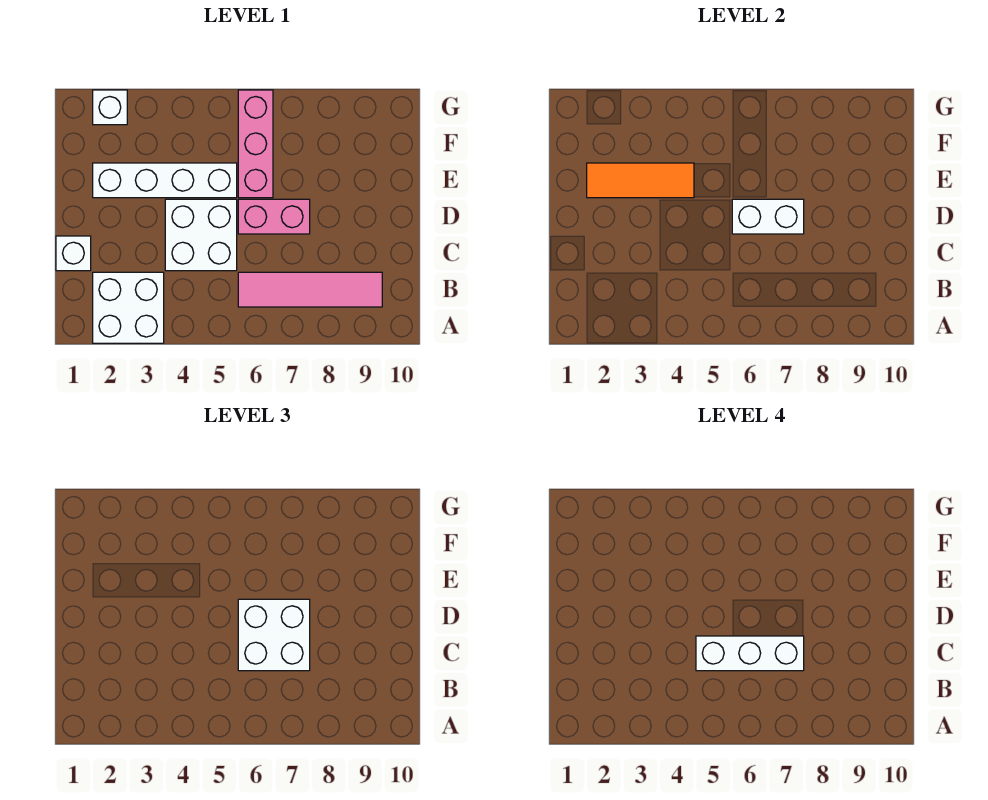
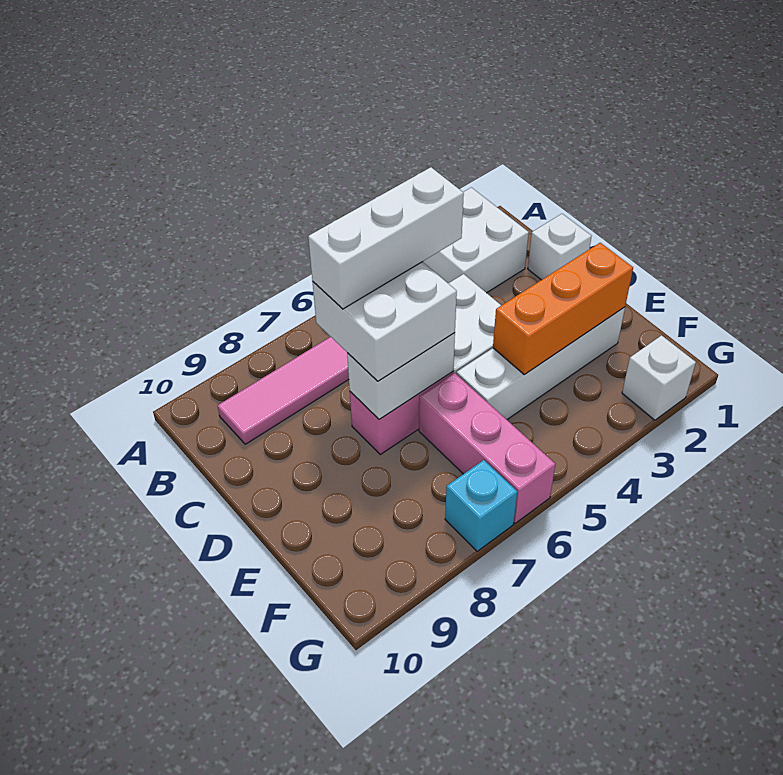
orange 1x3 tile [587,163,694,198] -> orange 1x3 brick [493,243,633,375]
none -> cyan 1x1 brick [445,460,517,551]

